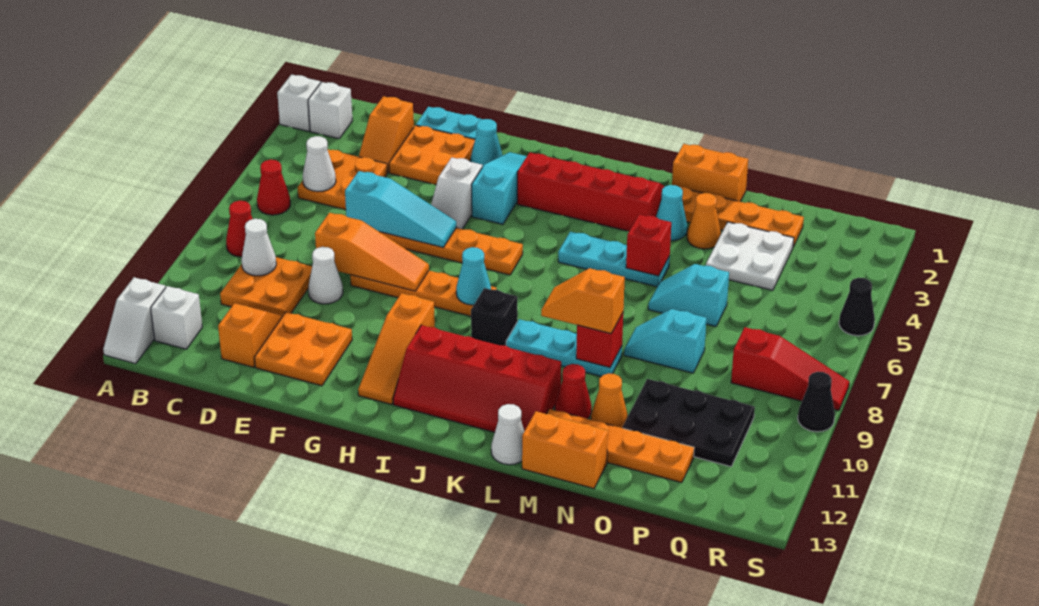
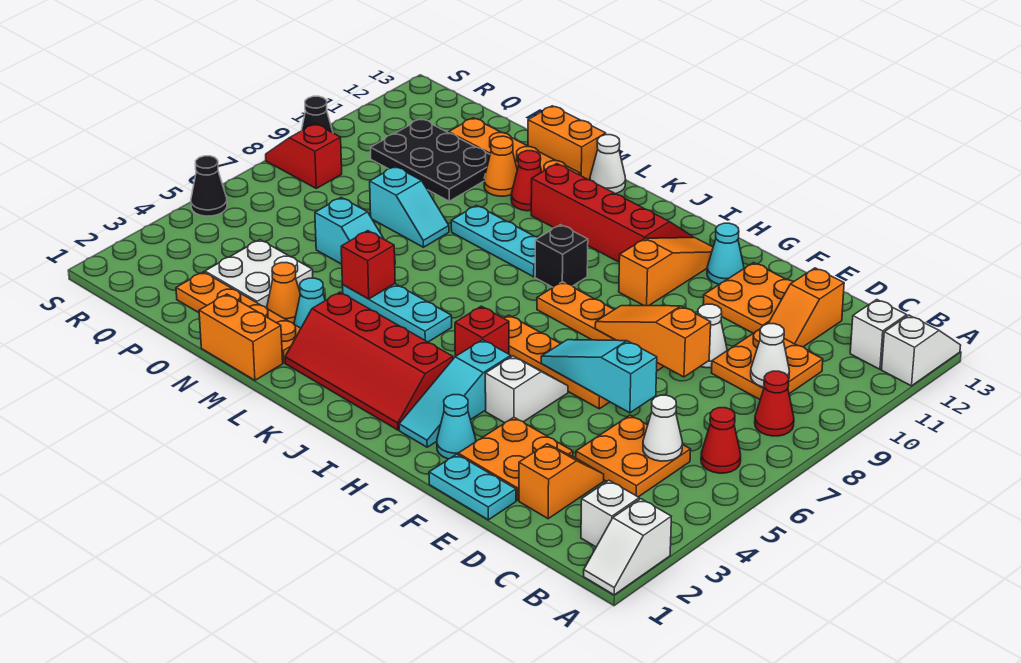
cyan 1x1 cone [456,247,491,305] -> cyan 1x1 cone moved to [707,223,744,284]
orange 1x2 slope [541,268,625,334] -> none
red 1x1 brick [576,313,623,367] -> red 1x1 brick moved to [455,306,509,357]
red 1x3 slope [731,327,849,410] -> red 1x2 slope [266,124,342,188]

